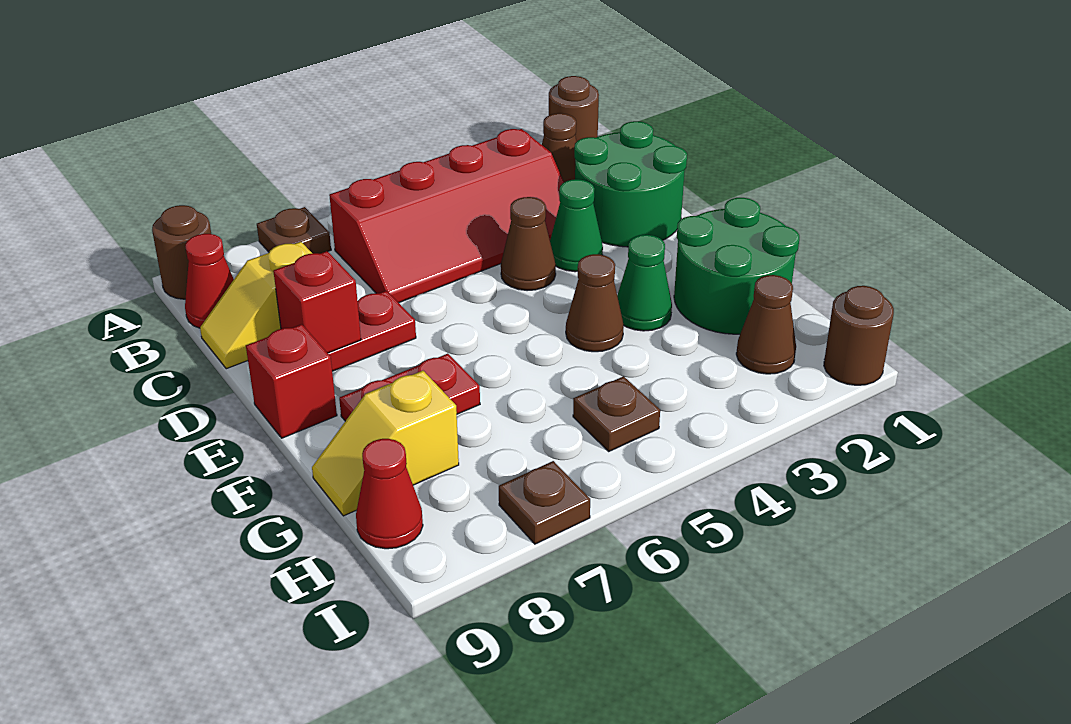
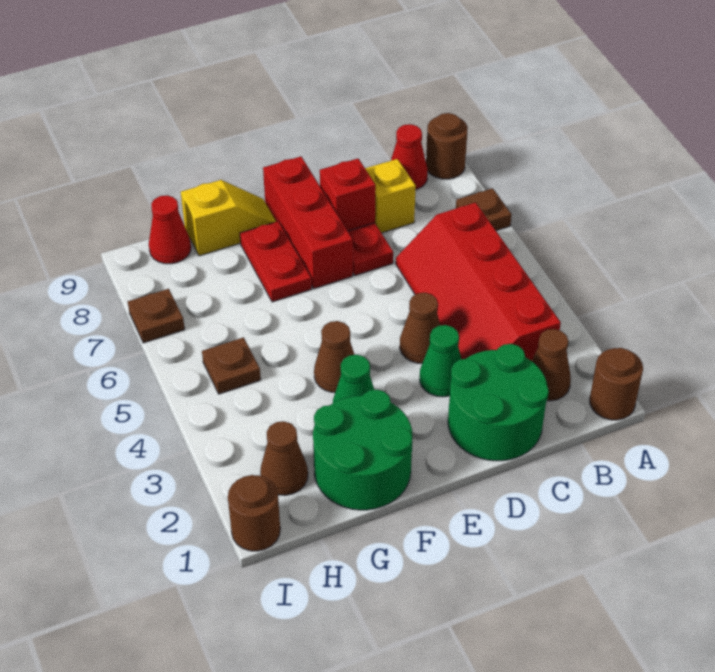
red 1x1 brick [246,324,337,438] -> red 1x3 brick [263,157,353,289]
yellow 1x2 slope [312,371,459,516] -> yellow 1x2 slope turned to [181,180,276,256]

